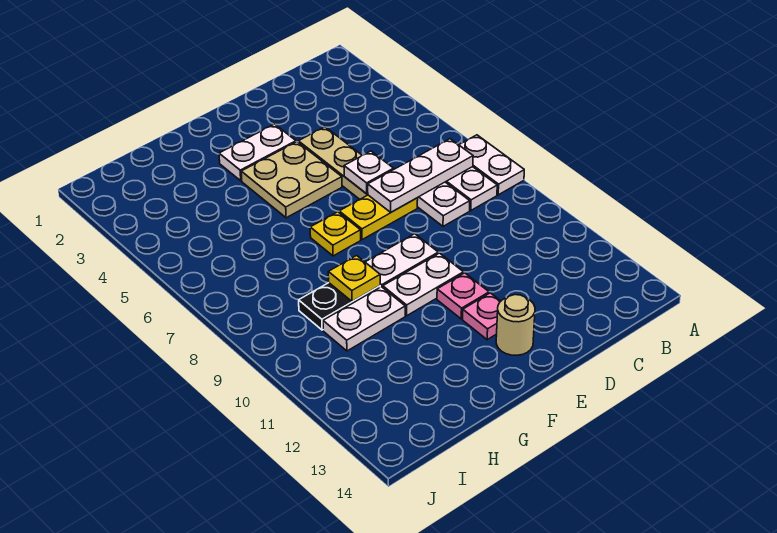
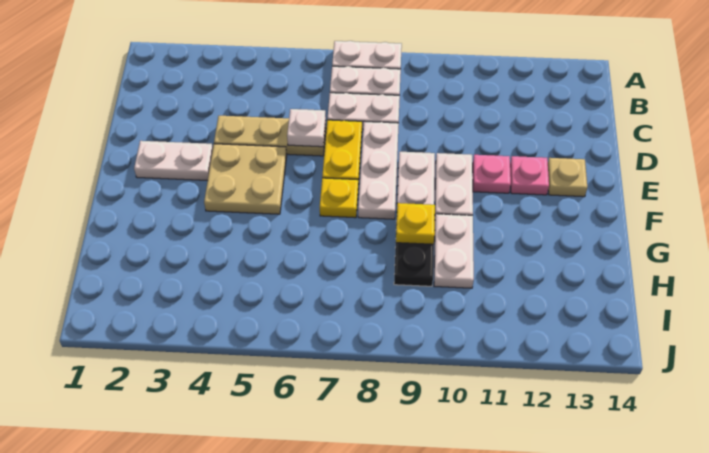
white 1x3 plate [368,139,473,212] -> white 1x3 plate moved to [358,121,399,219]
white 1x2 plate [219,124,296,181] -> white 1x2 plate turned to [134,141,213,181]
tan 1x1 round brick [496,295,535,355] -> tan 1x1 plate [548,158,587,197]

